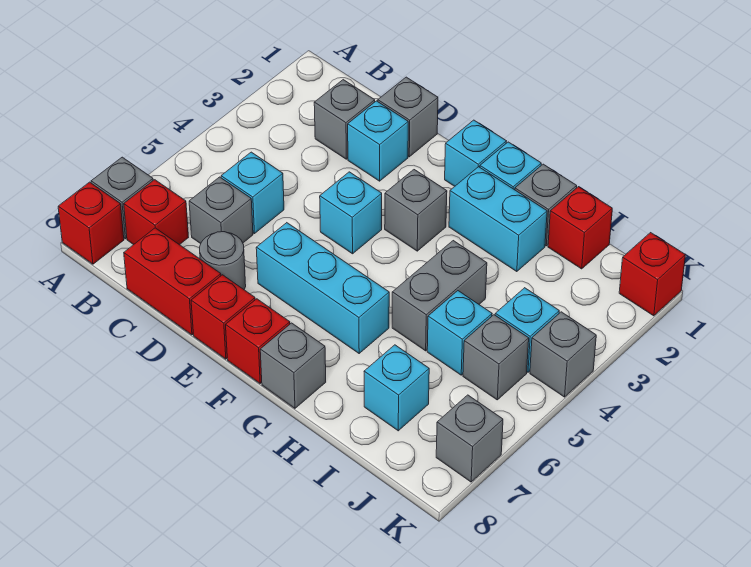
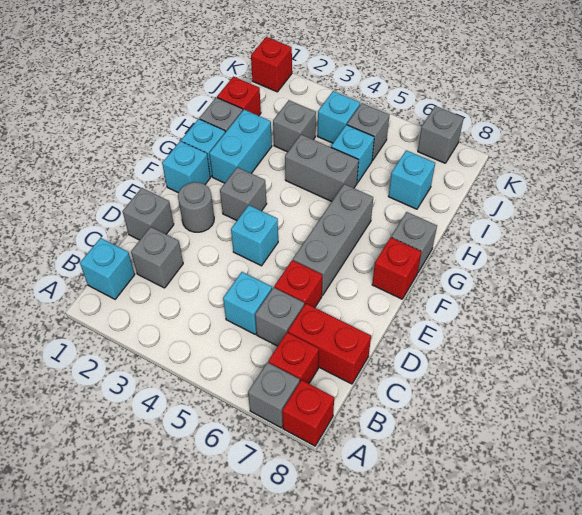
red 1x2 brick [124,228,221,335] -> red 1x2 brick turned to [288,304,371,384]
cyan 1x1 brick [348,101,408,181] -> cyan 1x1 brick moved to [80,238,135,299]
grey 1x1 round brick [200,232,246,289] -> grey 1x1 round brick moved to [178,182,214,232]
cyan 1x3 brick [256,223,389,353] -> grey 1x3 brick [293,184,373,295]
red 1x1 brick [191,275,255,359] -> red 1x1 brick moved to [274,260,323,308]
grey 1x1 brick [530,312,596,397] -> grey 1x1 brick moved to [273,100,316,152]

